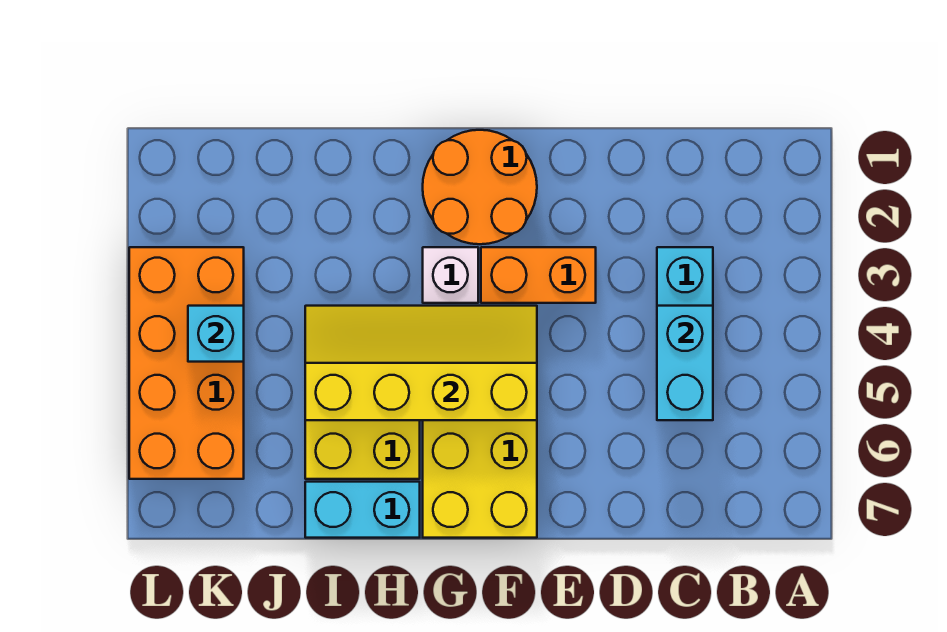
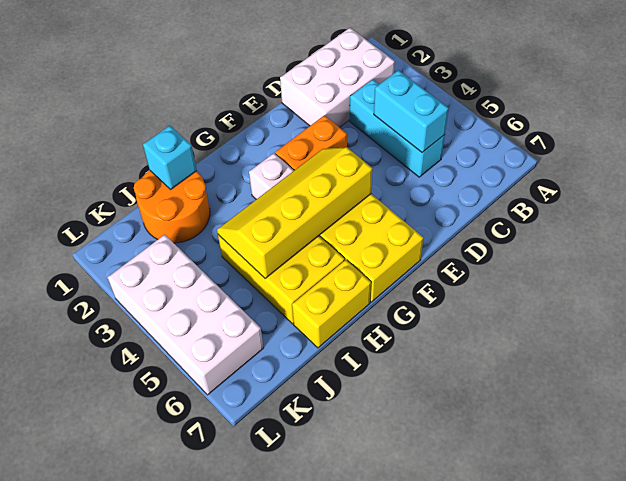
none -> white 2x3 brick [280,28,395,127]
orange 2x2 round brick [423,130,537,244] -> orange 2x2 round brick moved to [134,171,210,243]
cyan 1x2 brick [305,482,420,538] -> yellow 1x2 brick [292,260,371,348]
orange 2x4 brick [129,247,244,479] -> white 2x4 brick [107,235,264,395]
cyan 1x1 brick [188,306,244,362] -> cyan 1x1 brick moved to [143,126,197,189]

